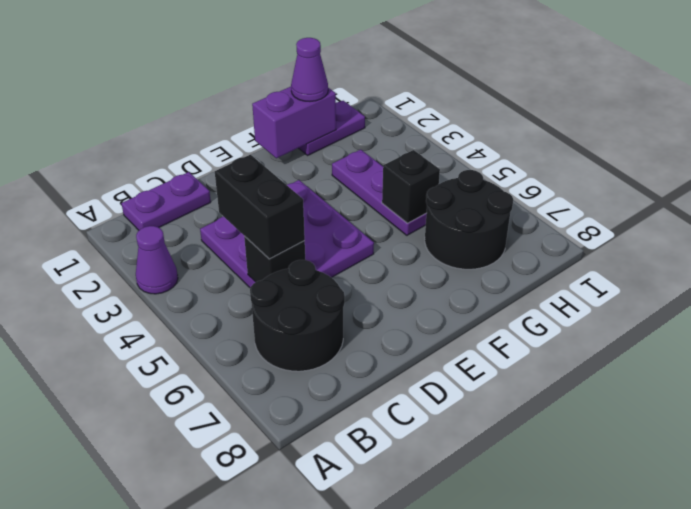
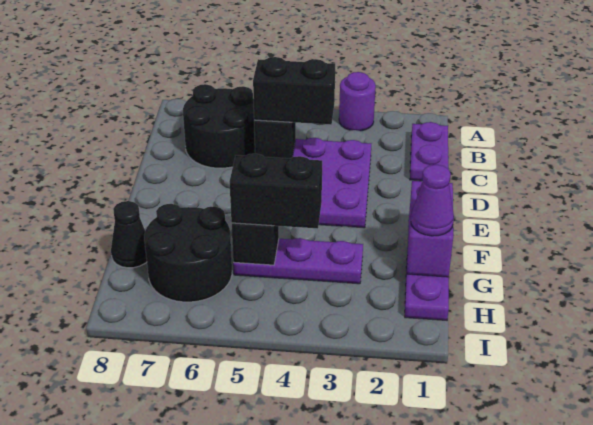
purple 1x1 cone [136,226,178,294] -> purple 1x1 round brick [339,72,376,131]
none -> black 1x2 brick [229,154,322,229]
none -> black 1x1 cone [111,201,147,268]

